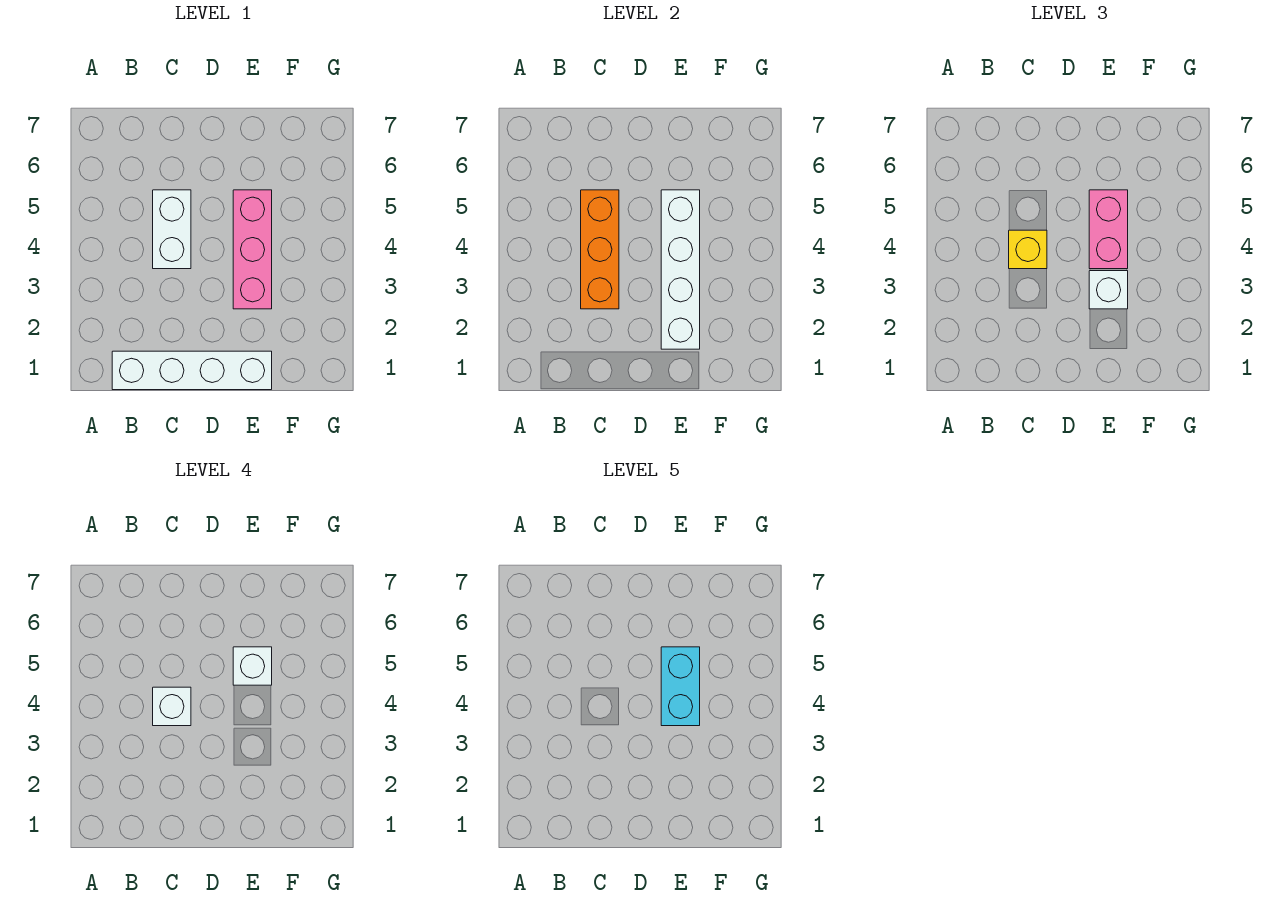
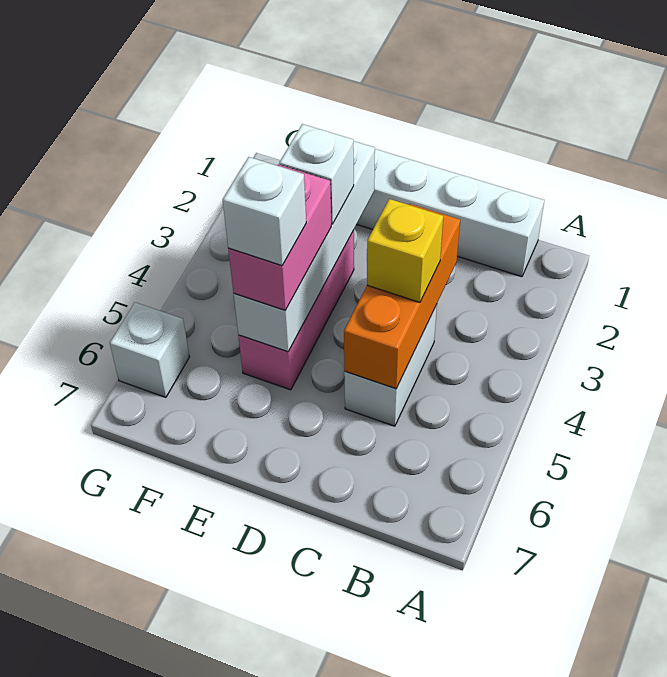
white 1x1 brick [153,687,191,726] -> white 1x1 brick moved to [110,302,189,397]
cyan 1x2 brick [661,647,700,726] -> none

